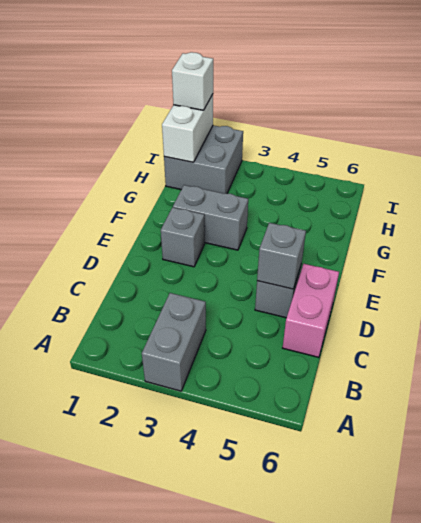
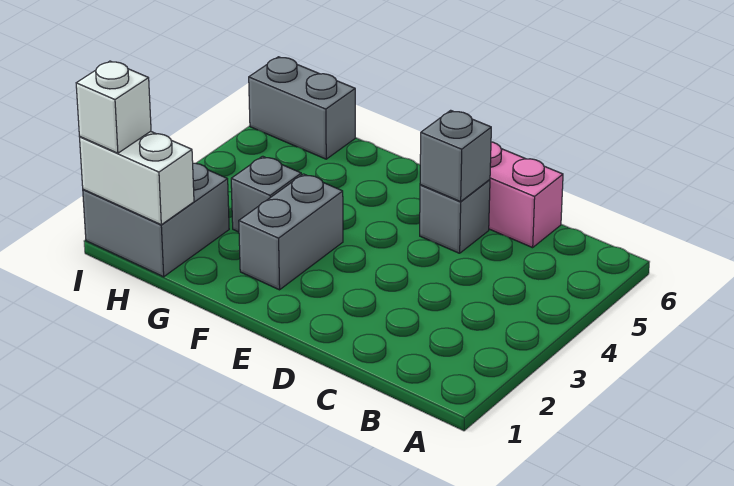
grey 1x2 brick [142,293,206,391] -> grey 1x2 brick moved to [249,57,355,159]
grey 1x1 brick [161,207,205,267] -> grey 1x1 brick moved to [231,156,301,232]

